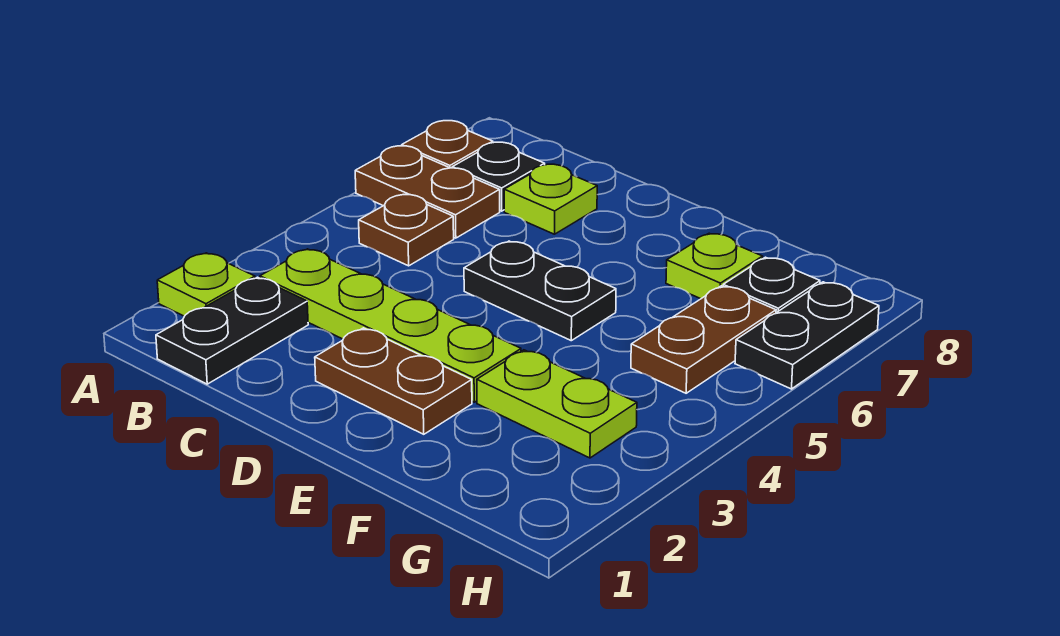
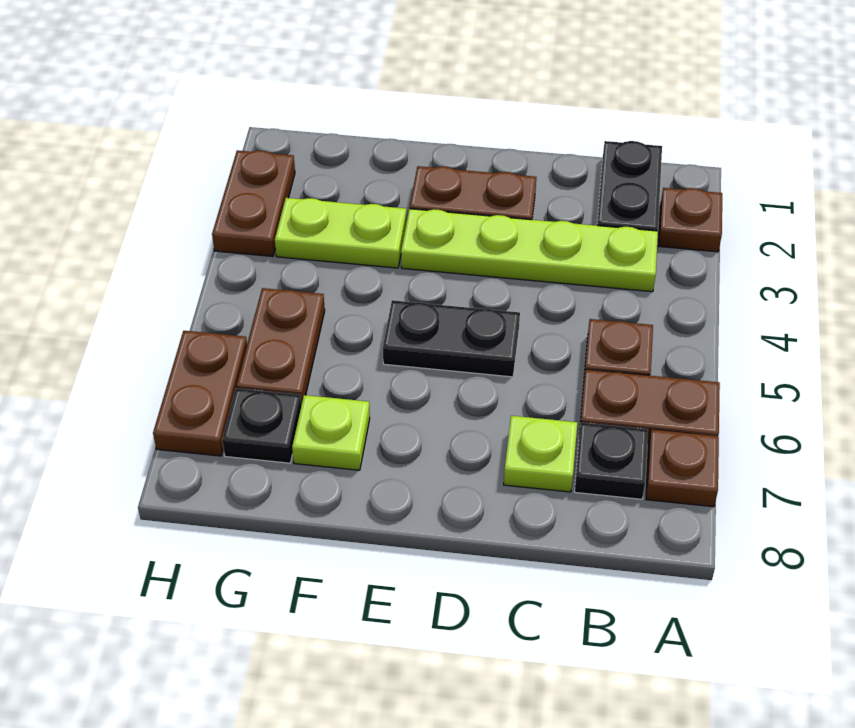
lime 1x1 plate [157,253,255,316] -> brown 1x1 plate [658,188,722,252]
none -> brown 1x2 plate [212,150,295,257]
black 1x2 plate [735,282,879,389] -> brown 1x2 plate [153,331,247,456]

